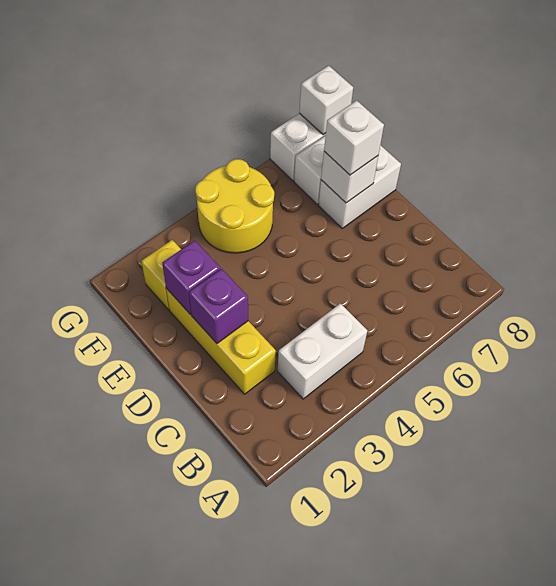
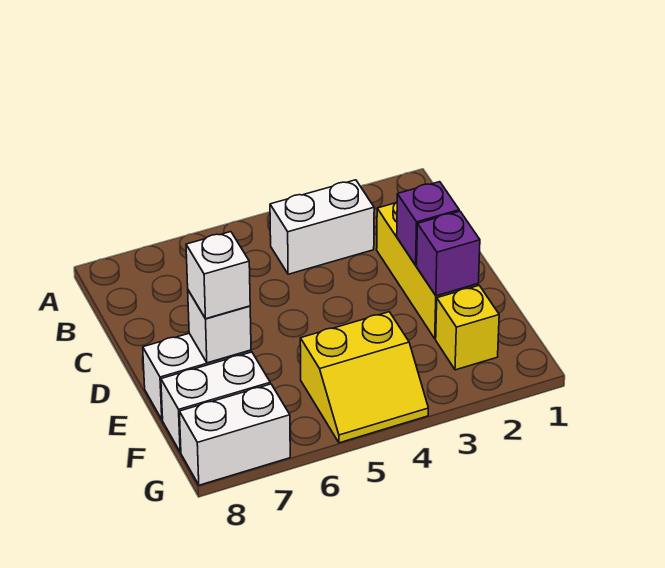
yellow 2x2 round brick [195,159,274,253] -> yellow 2x2 slope [300,312,428,443]
white 1x1 brick [299,66,353,135] -> none

